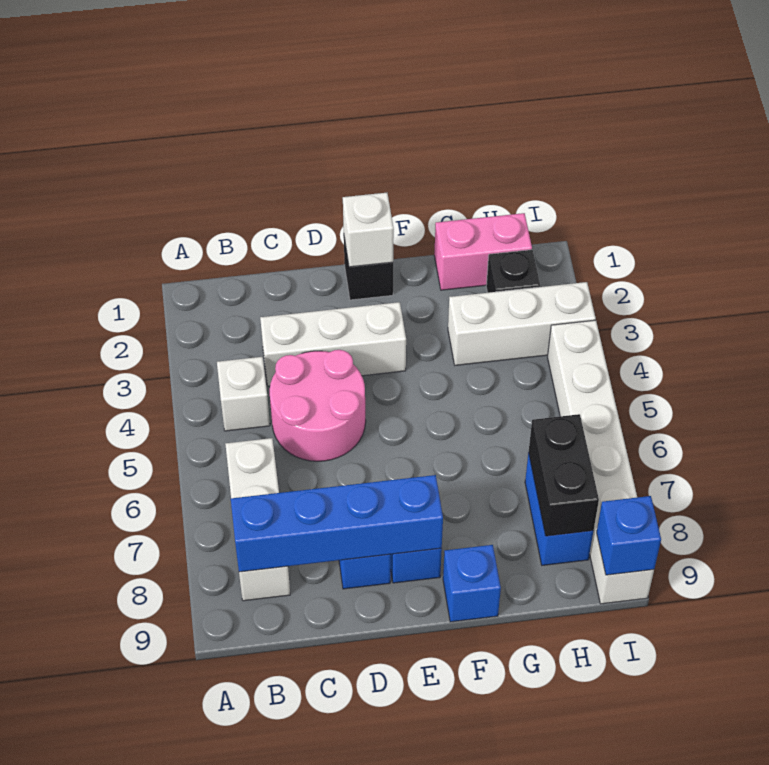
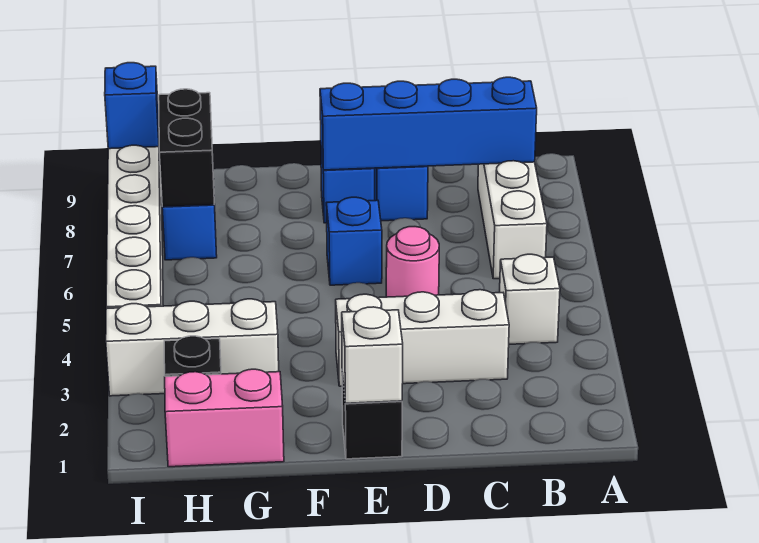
pink 2x2 round brick [270,350,366,461] -> pink 1x1 round brick [386,227,439,297]
blue 1x1 brick [443,545,501,622] -> blue 1x1 brick moved to [326,197,382,285]

